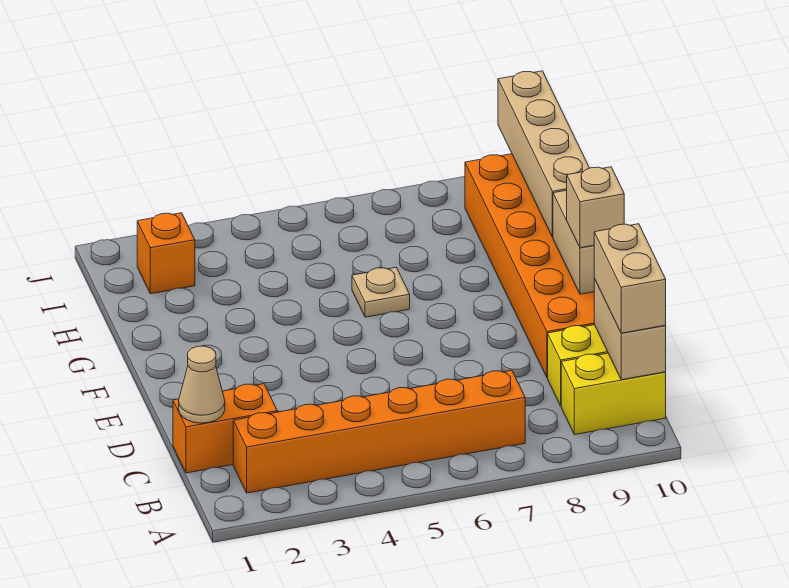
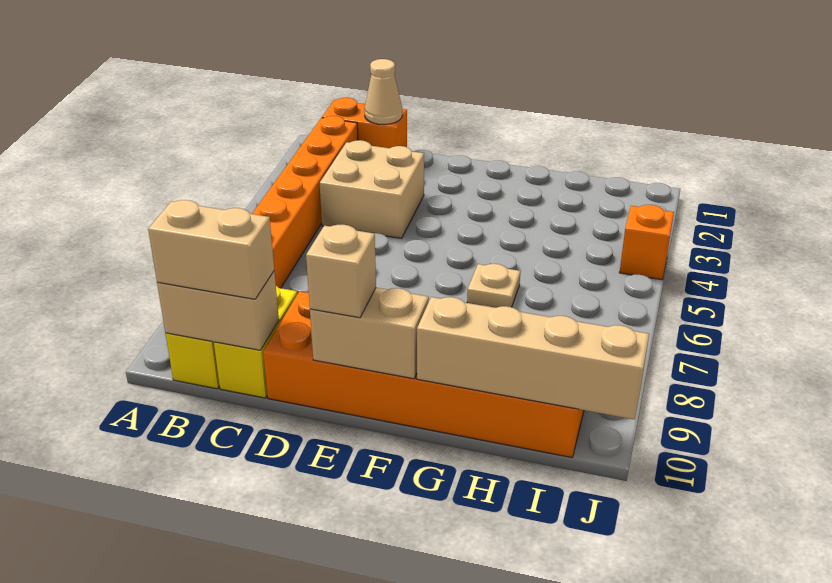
orange 1x2 brick [173,384,277,473] -> orange 1x2 brick turned to [322,98,407,148]
none -> tan 2x2 brick [320,140,424,238]
orange 1x1 brick [137,213,195,294] -> orange 1x1 brick moved to [620,205,674,280]

